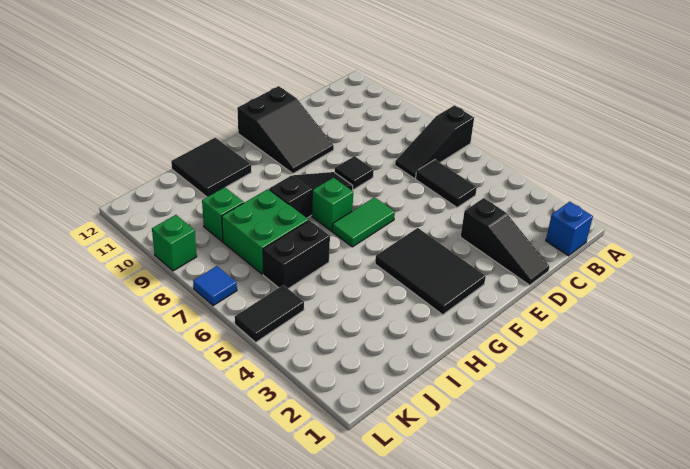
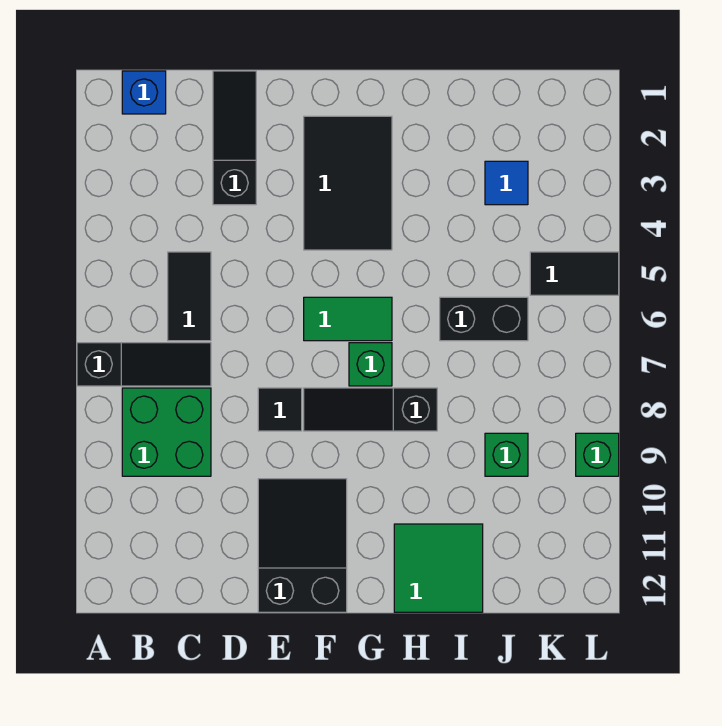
black 2x2 tile [171,138,251,197] -> green 2x2 tile [394,524,483,612]
green 2x2 brick [222,189,308,274] -> green 2x2 brick moved to [122,388,211,476]
blue 1x1 tile [193,266,237,306] -> blue 1x1 tile moved to [485,161,528,205]

